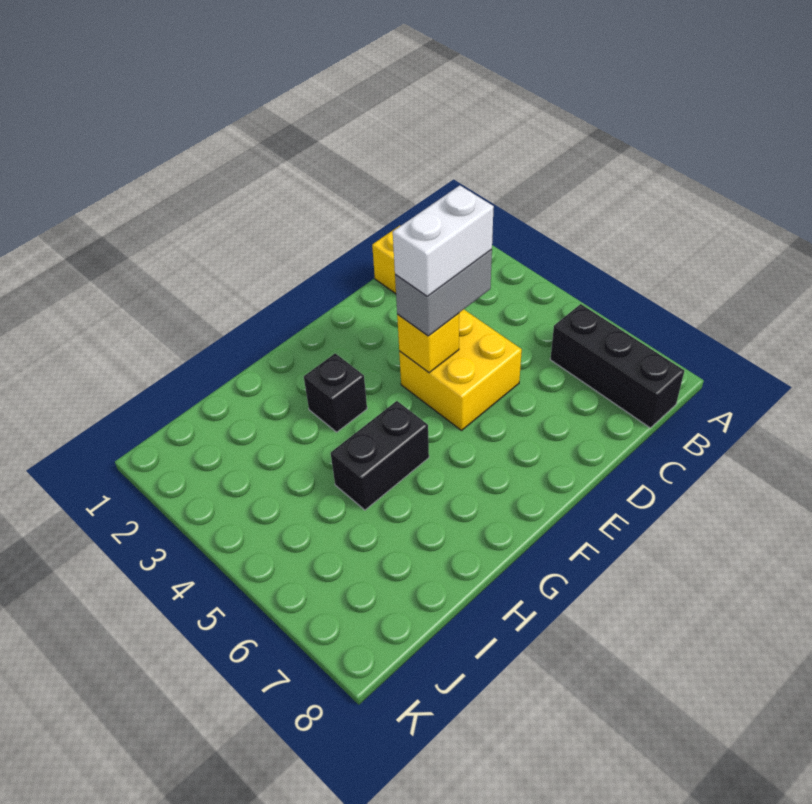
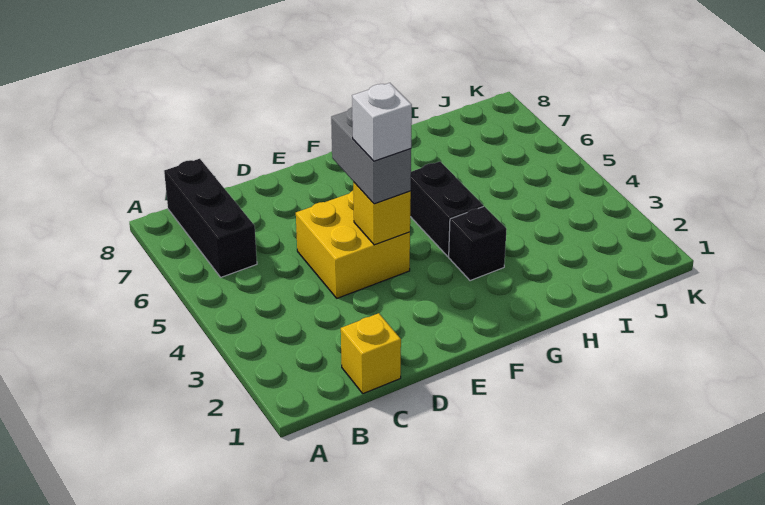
grey 1x2 brick [395,249,492,336] -> grey 1x2 brick turned to [331,107,411,204]
white 1x2 brick [393,185,494,296] -> white 1x1 brick [352,83,412,161]
black 1x2 brick [331,401,429,510] -> black 1x2 brick turned to [410,162,483,256]

